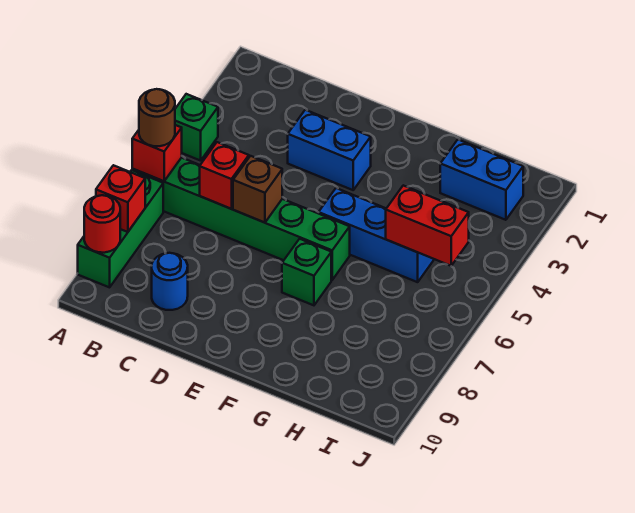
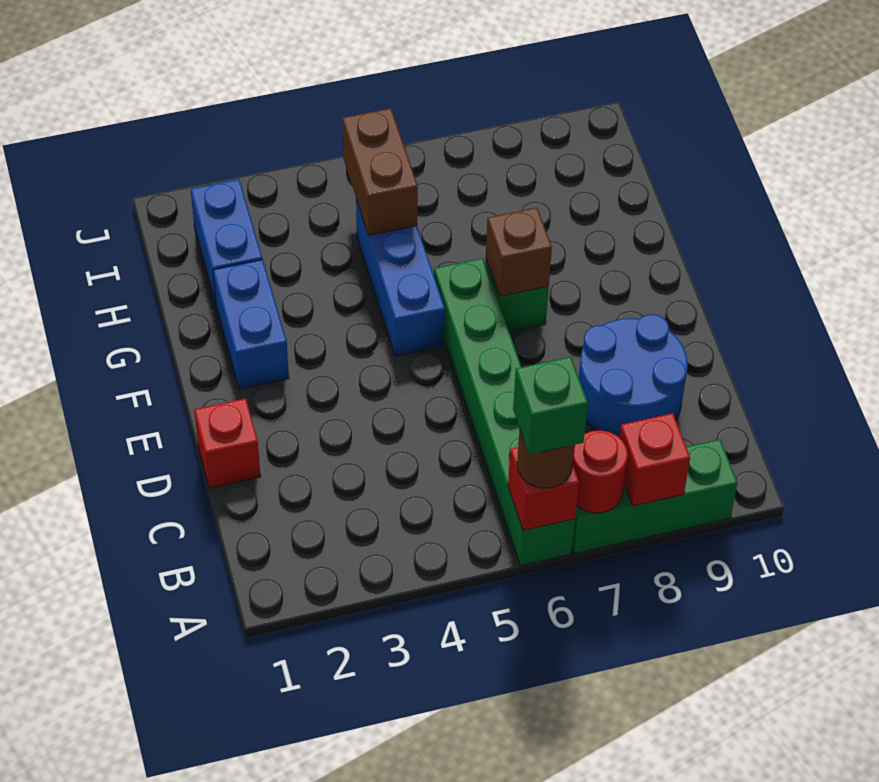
green 1x1 brick [175,94,218,161] -> green 1x1 brick moved to [513,357,588,455]
red 1x1 round brick [84,195,120,253] -> red 1x1 round brick moved to [573,430,628,513]
red 1x1 brick [200,142,249,209] -> red 1x1 brick moved to [194,398,261,488]
blue 1x1 round brick [152,253,188,310] -> blue 2x2 round brick [579,314,688,437]
blue 1x2 brick [288,110,371,190] -> blue 1x2 brick moved to [213,260,289,389]
brown 1x1 brick [233,156,282,223] -> brown 1x1 brick moved to [486,208,552,296]
red 1x2 brick [386,185,469,266] -> brown 1x2 brick [342,108,418,235]

